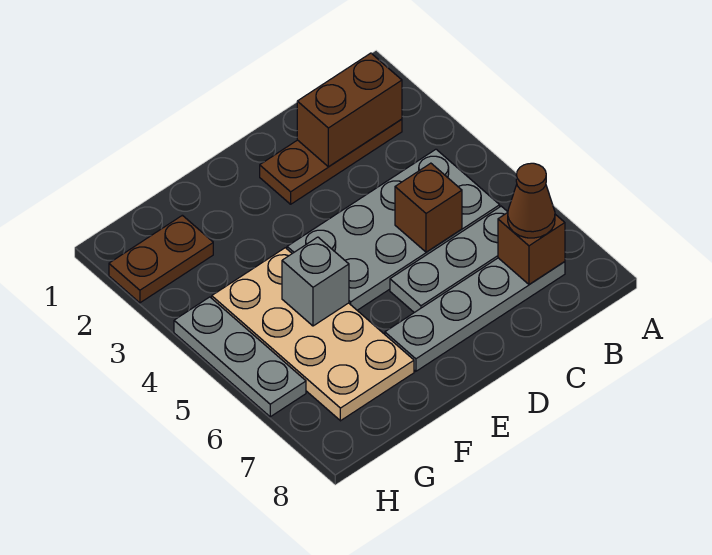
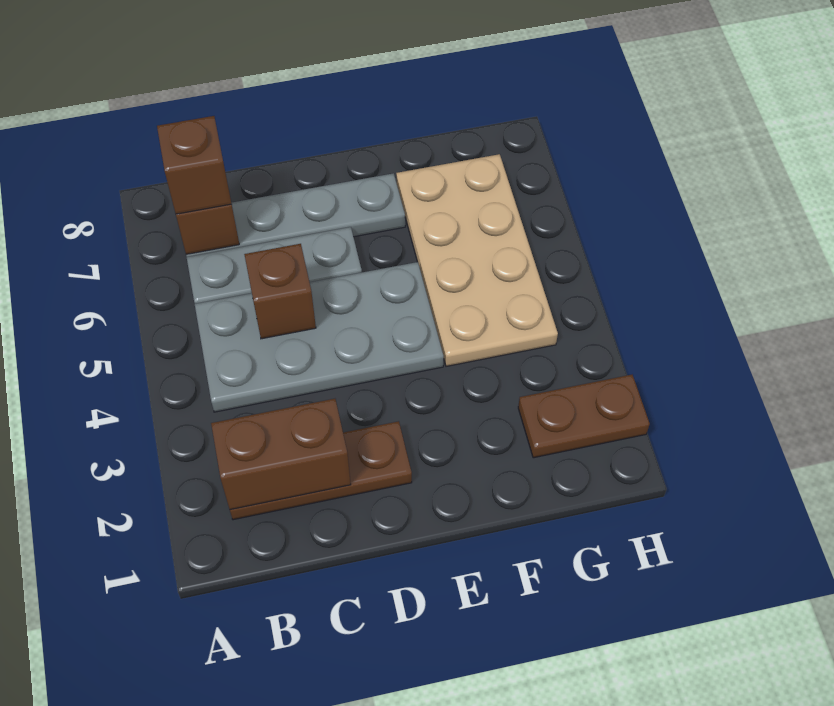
brown 1x1 cone [508,163,555,238] -> brown 1x1 brick [157,116,231,214]
grey 1x1 brick [282,237,349,326] -> none
grey 1x3 plate [174,297,306,417] -> none

